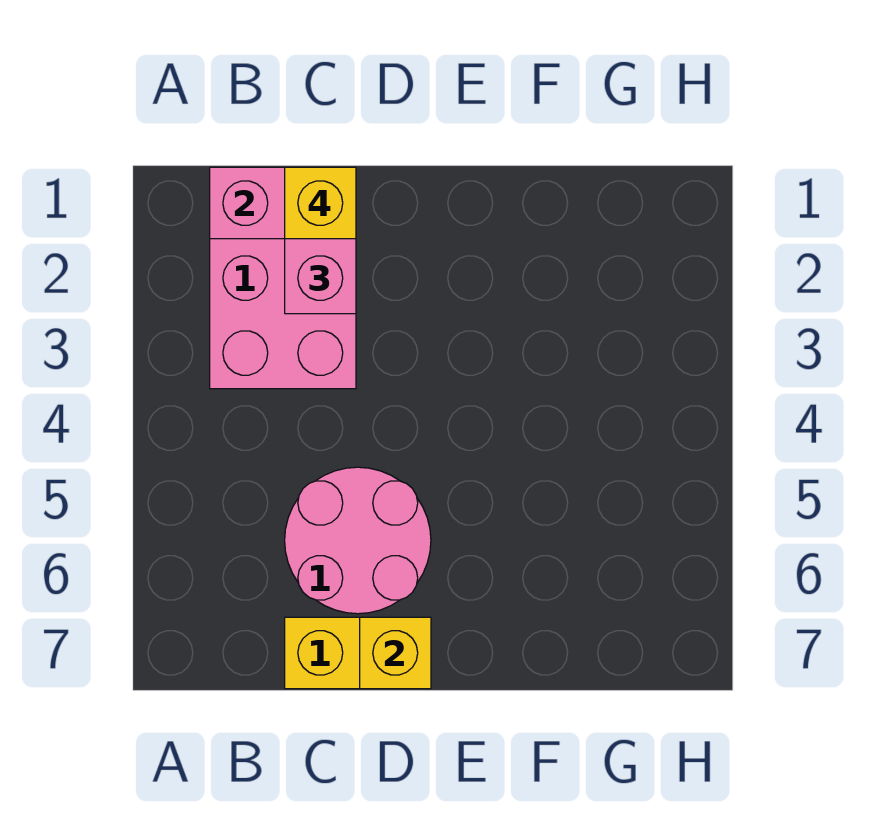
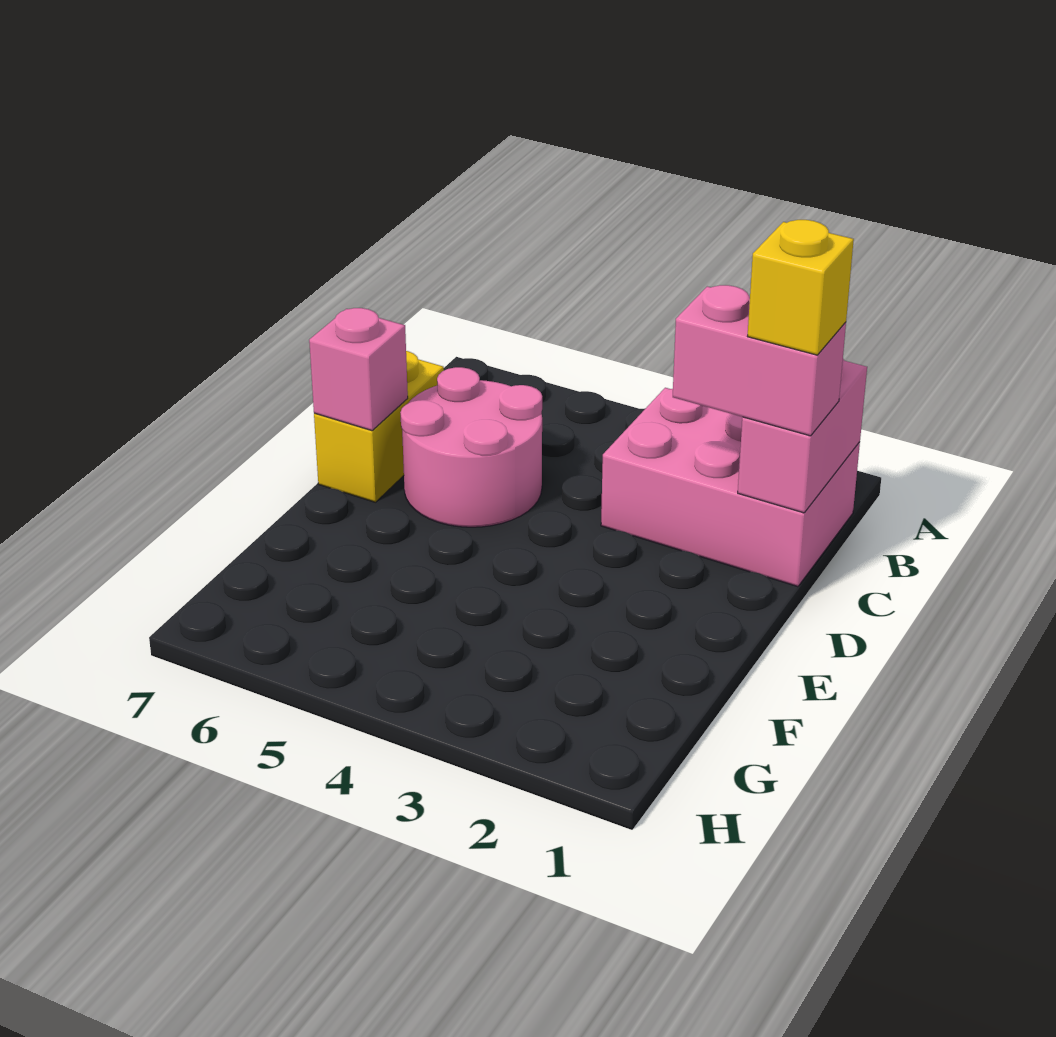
yellow 1x1 brick [360,617,431,689] -> pink 1x1 brick [309,308,408,431]

